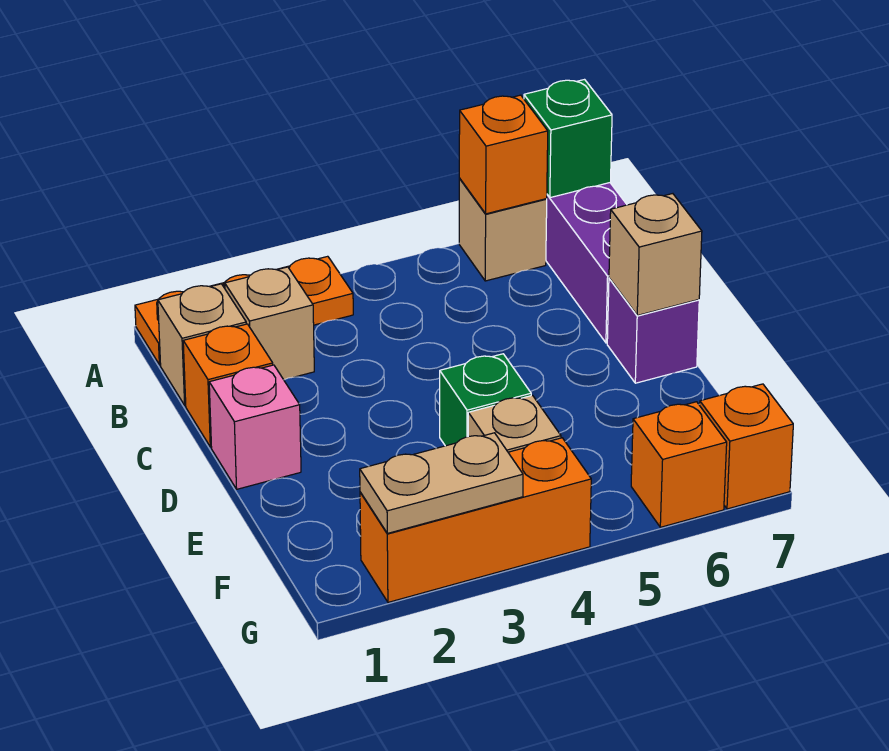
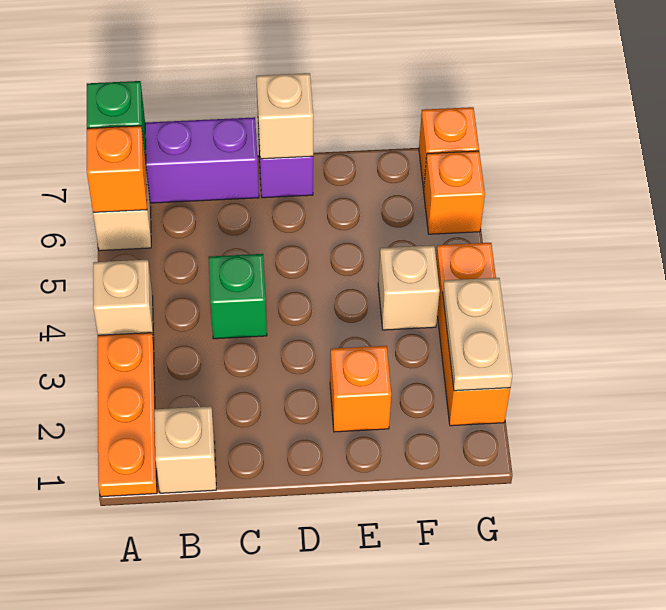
tan 1x1 brick [225,267,314,380] -> tan 1x1 brick moved to [93,260,154,342]
orange 1x1 brick [183,324,273,447] -> orange 1x1 brick moved to [330,346,391,432]
pink 1x1 brick [209,365,301,489] -> none
green 1x1 brick [440,354,531,446] -> green 1x1 brick moved to [209,254,267,339]

